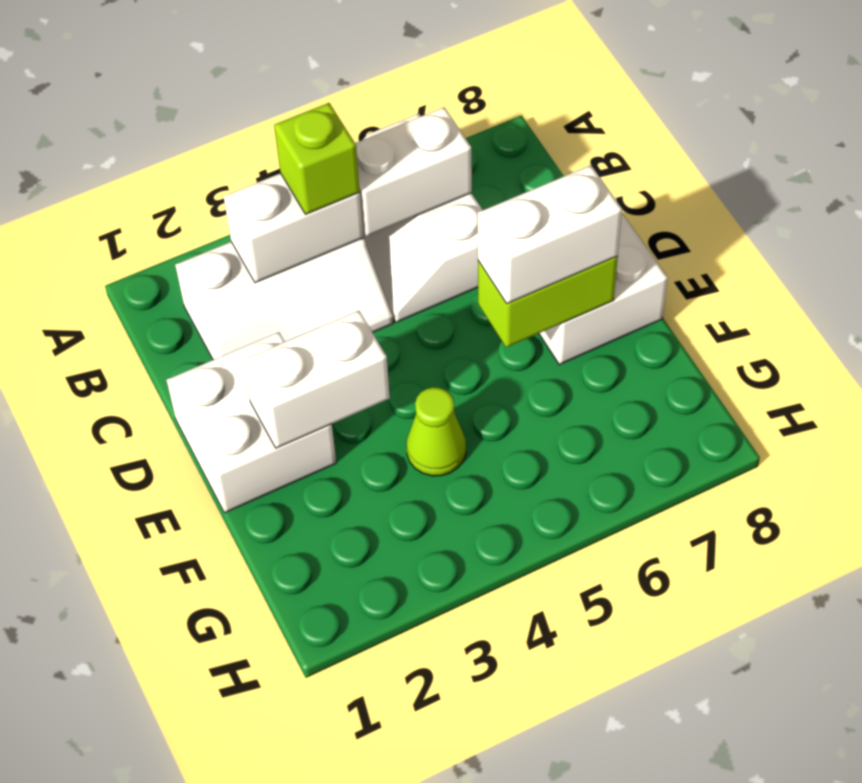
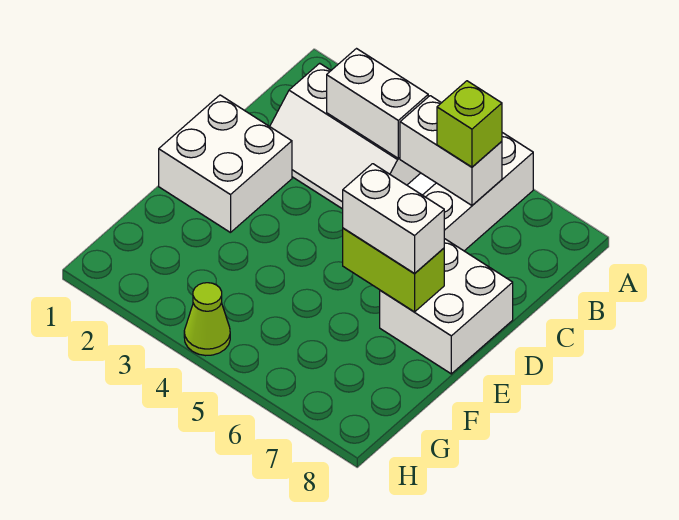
lime 1x1 brick [274,103,360,214] -> lime 1x1 brick moved to [437,81,502,167]
white 1x2 brick [243,311,390,448] -> none
lime 1x1 cone [407,387,466,476] -> lime 1x1 cone moved to [184,283,230,356]

